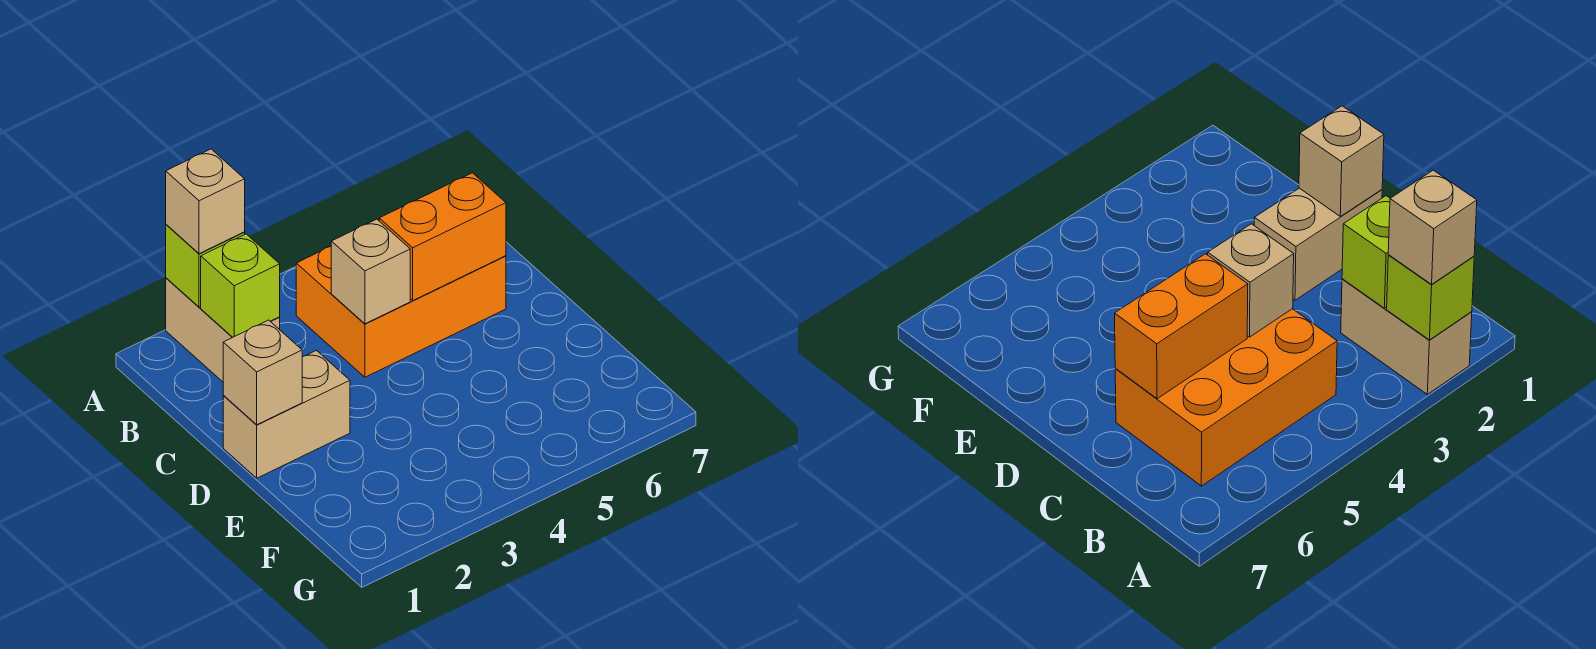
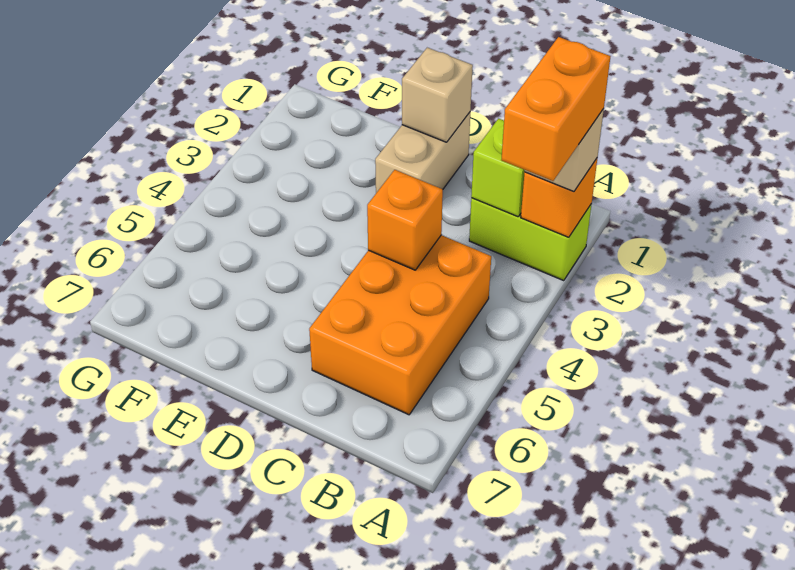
tan 1x2 brick [166,278,280,382] -> lime 1x2 brick [469,198,592,280]
lime 1x1 brick [166,225,245,307] -> orange 1x1 brick [521,159,597,237]
tan 1x1 brick [331,219,410,324] -> orange 1x1 brick [367,170,443,270]
orange 1x2 brick [379,173,506,300] -> orange 1x2 brick moved to [501,37,610,181]

